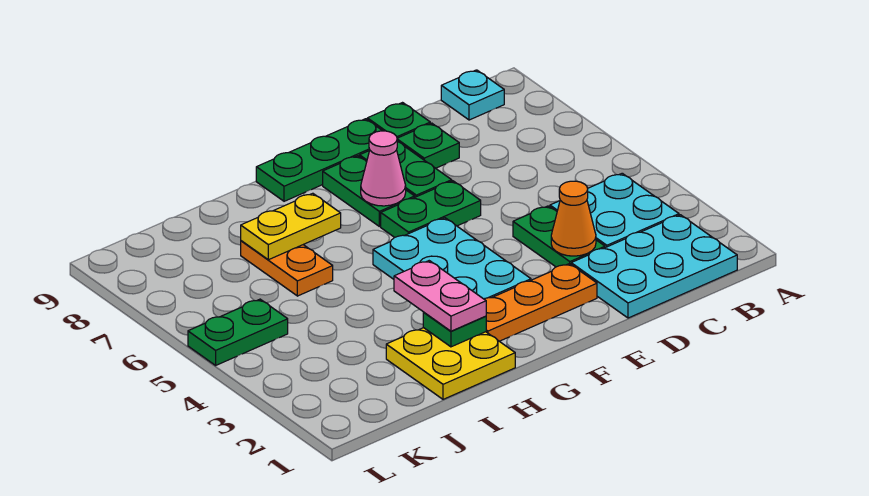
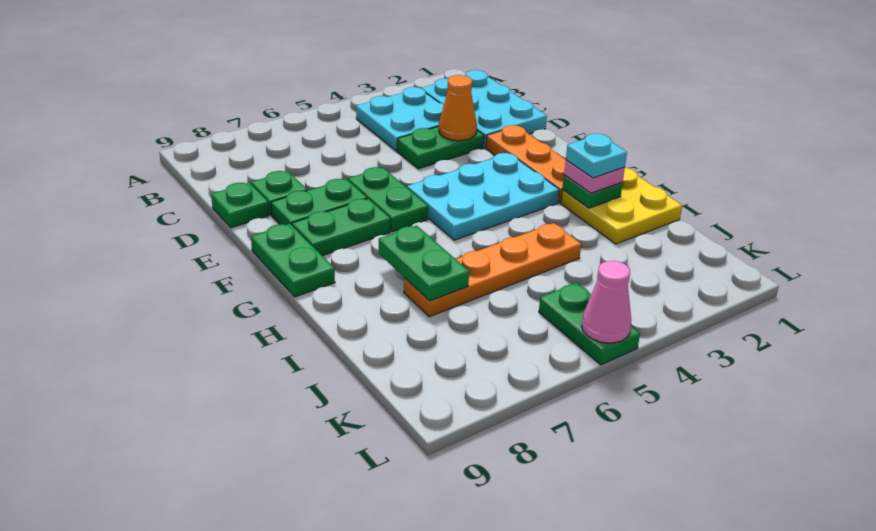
cyan 1x1 plate [441,70,504,120] -> cyan 1x1 plate moved to [566,134,627,178]
green 1x3 plate [256,119,382,201] -> green 1x2 plate [251,224,335,297]
pink 1x1 cone [361,131,406,206] -> pink 1x1 cone moved to [582,261,631,343]
pink 1x2 plate [394,261,486,331] -> pink 1x1 plate [564,160,625,193]
yellow 1x2 plate [241,193,341,260] -> green 1x2 plate [379,225,469,301]
orange 1x2 plate [241,241,333,296] -> orange 1x4 plate [404,223,581,317]

